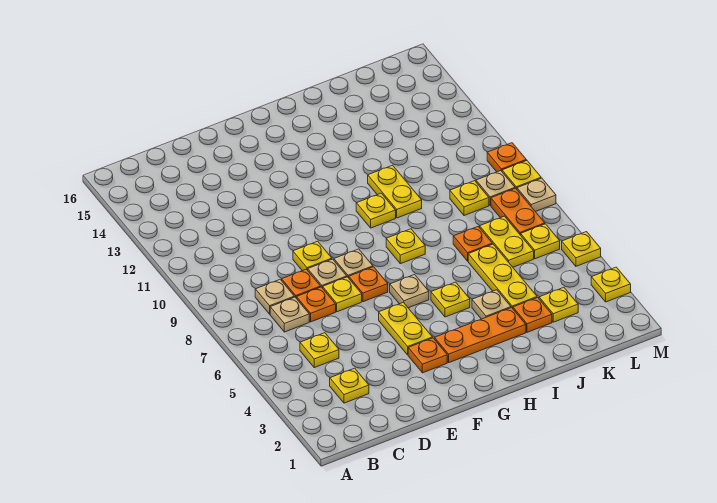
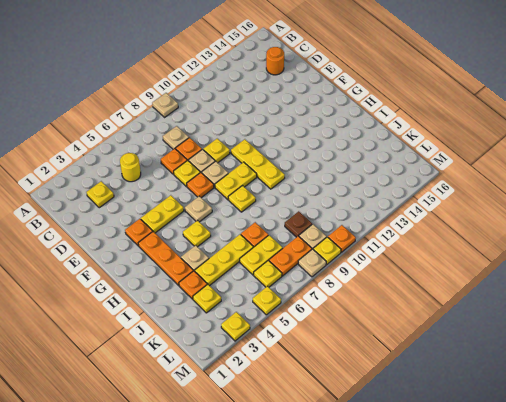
yellow 1x1 plate [300,333,339,368] -> yellow 1x1 round brick [120,153,141,182]
tan 1x1 plate [270,297,309,332] -> tan 1x1 plate moved to [152,93,178,117]
none -> orange 1x1 round brick [266,47,284,75]
yellow 1x1 plate [356,193,396,228] -> yellow 1x3 plate [231,139,285,189]
yellow 1x2 plate [368,165,422,218] -> yellow 1x2 plate moved to [215,162,257,200]
yellow 1x1 plate [450,181,489,216] -> brown 1x1 plate [285,211,312,237]

